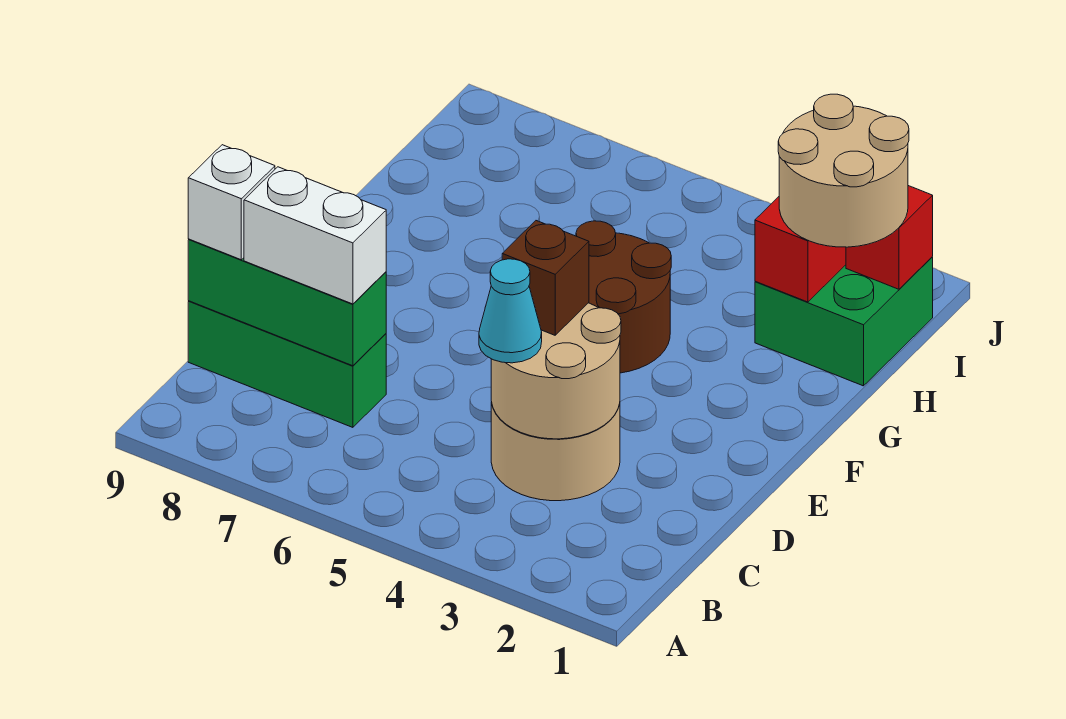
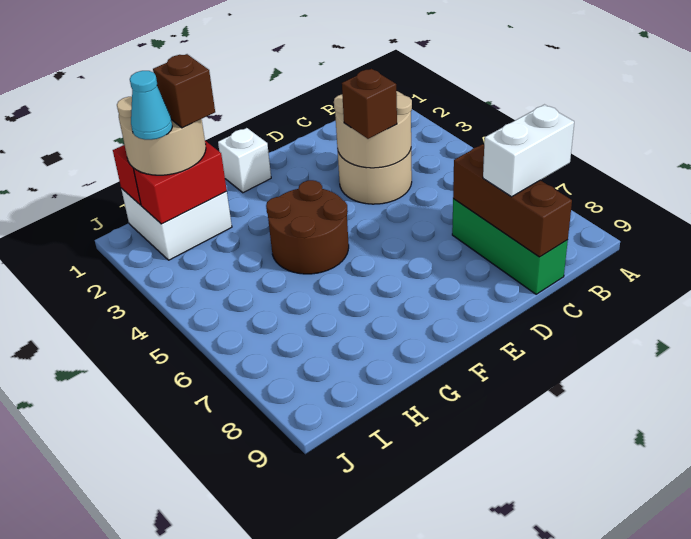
cyan 1x1 cone [479,259,542,363] -> cyan 1x1 cone moved to [130,71,172,140]
green 1x3 brick [188,239,386,366] -> brown 1x3 brick [453,144,572,257]
white 1x2 brick [244,167,386,304] -> white 1x2 brick turned to [483,105,574,197]
white 1x1 brick [188,145,275,260] -> white 1x1 brick moved to [218,128,271,193]
green 2x2 brick [755,257,933,386] -> white 2x2 brick [121,188,232,260]
none -> brown 1x1 brick [153,54,215,128]

